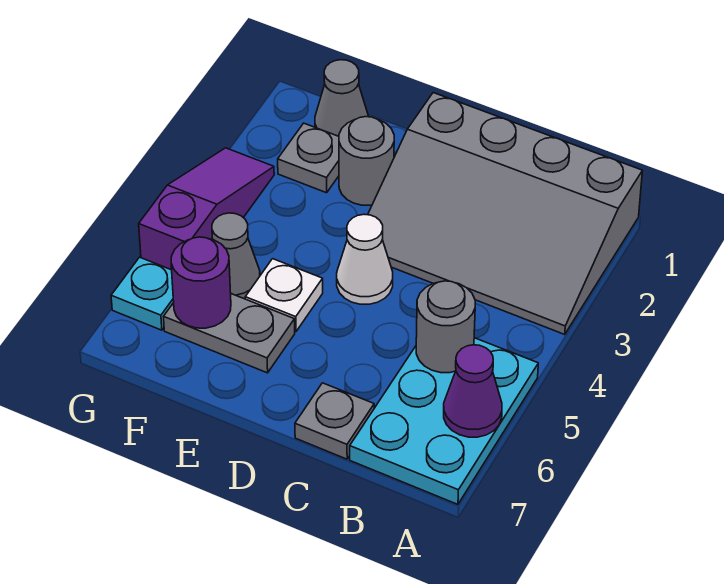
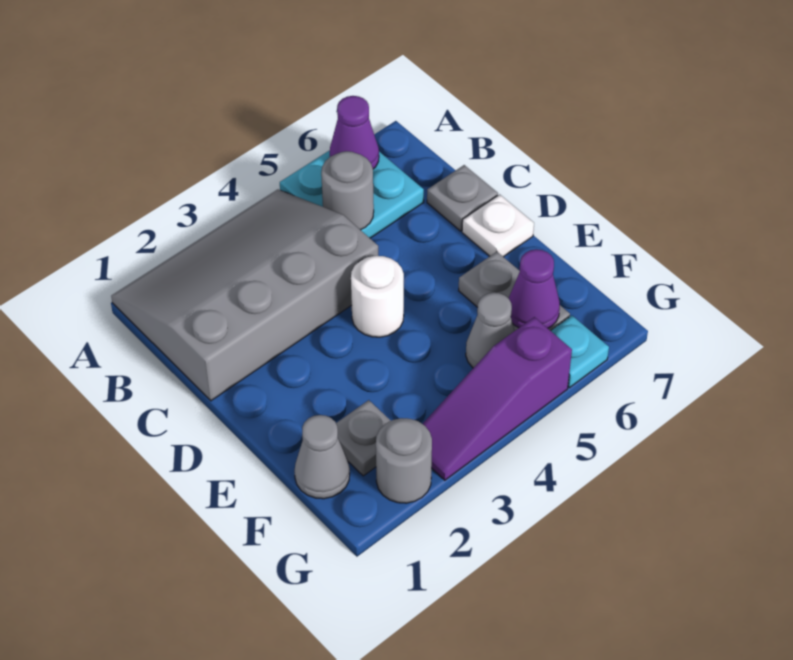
grey 3x4 slope [368,93,642,334] -> grey 3x4 slope turned to [111,189,378,401]
cyan 2x3 plate [350,338,538,504] -> cyan 2x2 plate [280,150,424,238]
white 1x1 cone [337,214,393,304] -> white 1x1 round brick [351,256,404,337]
grey 1x1 round brick [339,117,394,205] -> grey 1x1 round brick moved to [376,418,432,503]
white 1x1 plate [245,259,323,332] -> white 1x1 plate moved to [462,194,534,257]
purple 1x1 round brick [171,237,231,328] -> purple 1x1 cone [509,249,560,328]

